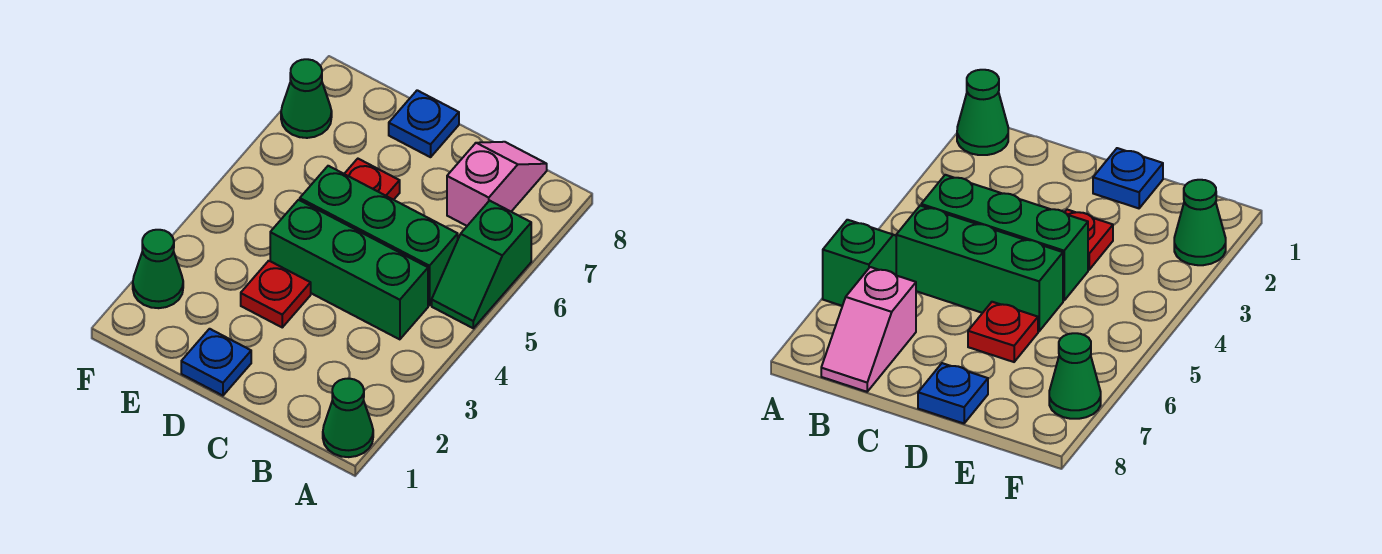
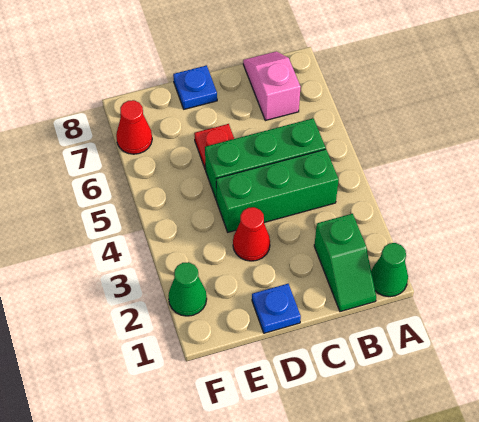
green 1x2 slope [432,201,531,328] -> green 1x2 slope moved to [314,214,376,312]
red 1x1 plate [241,261,311,327] -> red 1x1 cone [233,207,270,261]
green 1x1 cone [281,59,332,138] -> red 1x1 cone [116,100,152,154]

